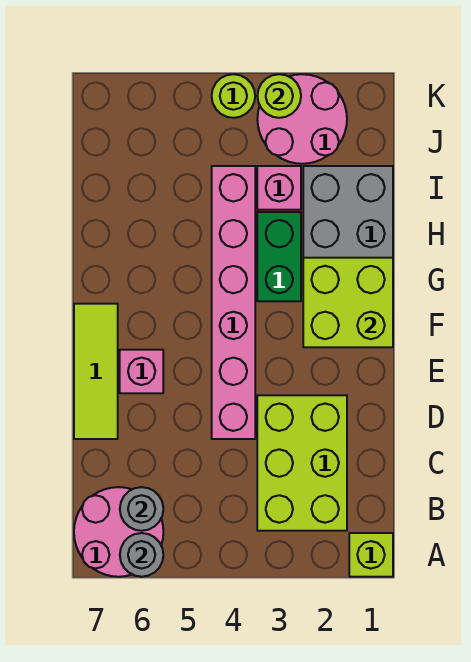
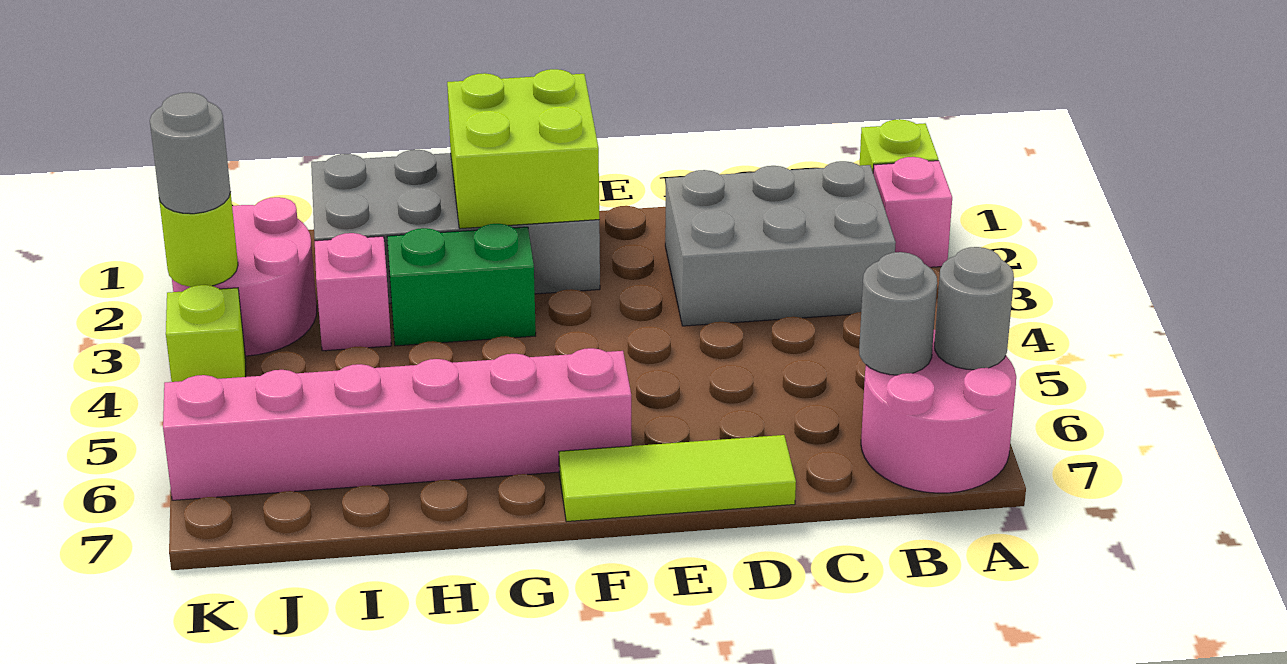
lime 2x3 brick [257,395,347,531] -> grey 2x3 brick [665,161,896,326]
pink 1x6 brick [212,166,255,439] -> pink 1x6 brick moved to [163,348,632,500]
pink 1x1 brick [120,350,163,393] -> pink 1x1 brick moved to [873,157,952,267]
none -> grey 1x1 round brick [150,92,231,214]
lime 1x1 round brick [212,74,255,118] -> lime 1x1 brick [166,285,246,382]

